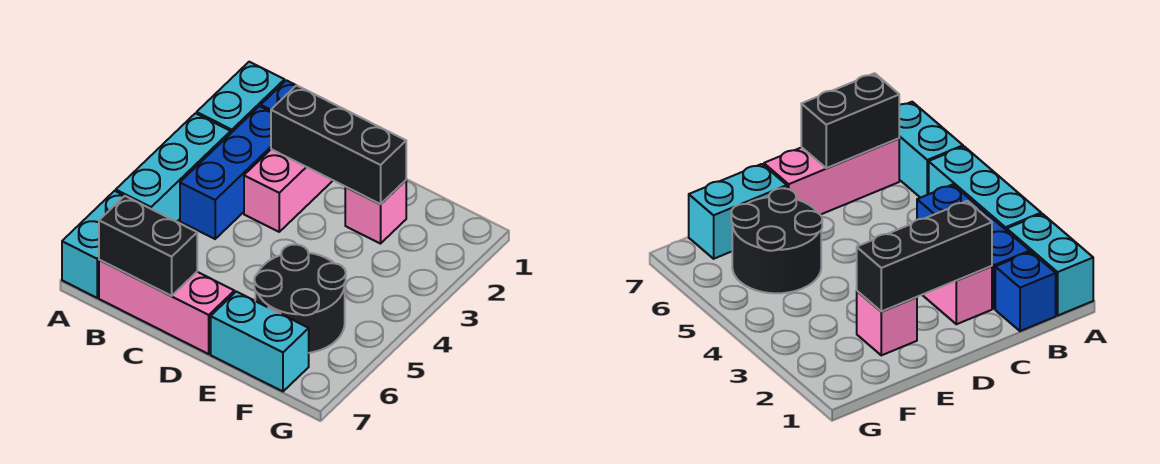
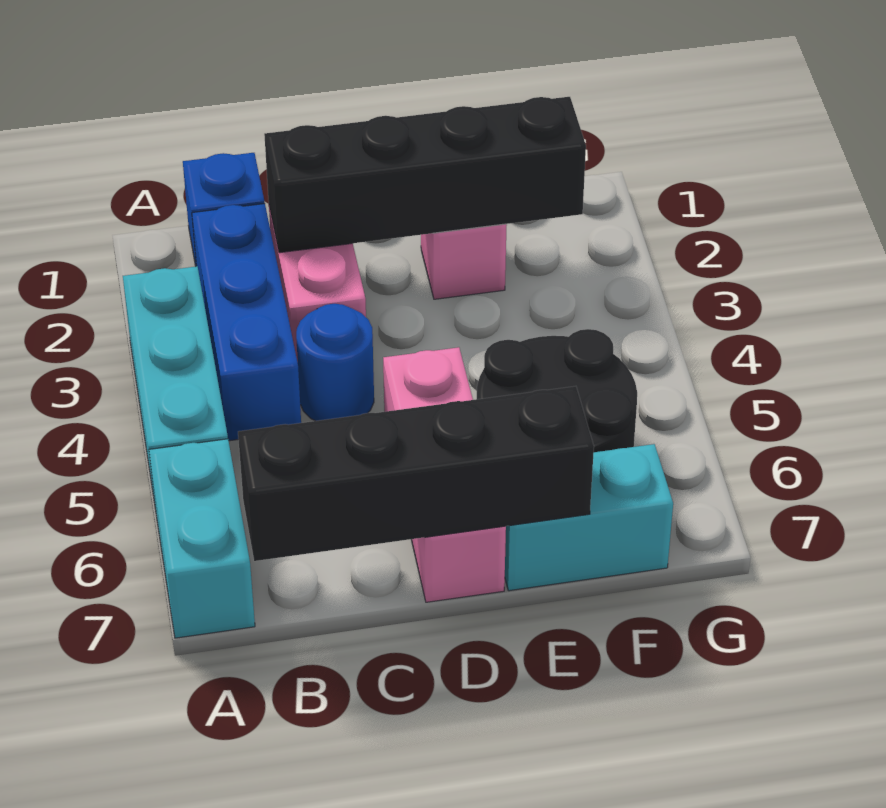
cyan 1x2 brick [197,62,284,133] -> none
pink 1x3 brick [99,260,234,354] -> pink 1x3 brick turned to [383,347,506,602]
black 1x2 brick [99,196,197,296] -> black 1x4 brick [238,386,594,561]
black 1x3 brick [271,85,406,204] -> black 1x4 brick [264,97,586,253]
none -> blue 1x1 round brick [296,304,374,421]

